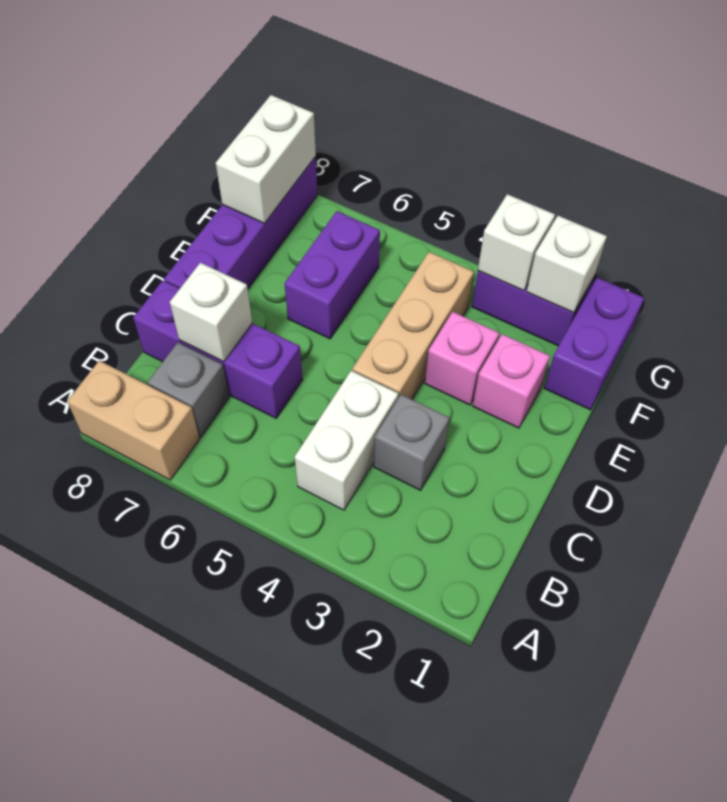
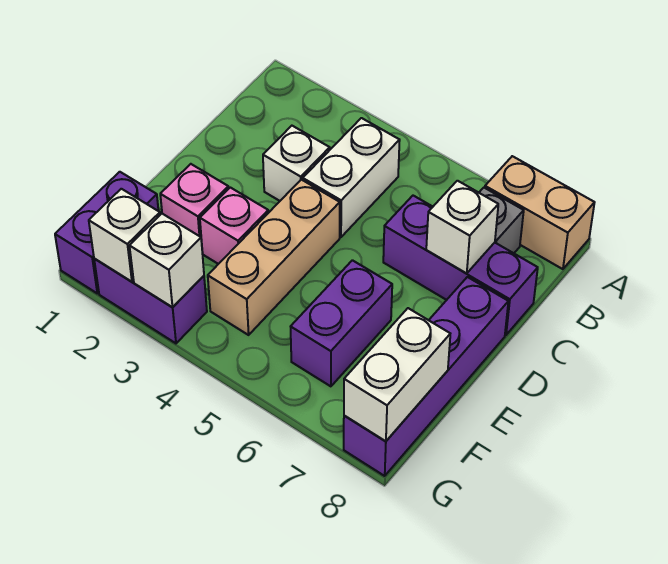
grey 1x1 brick [374,395,449,490] -> white 1x1 brick [263,126,330,201]

